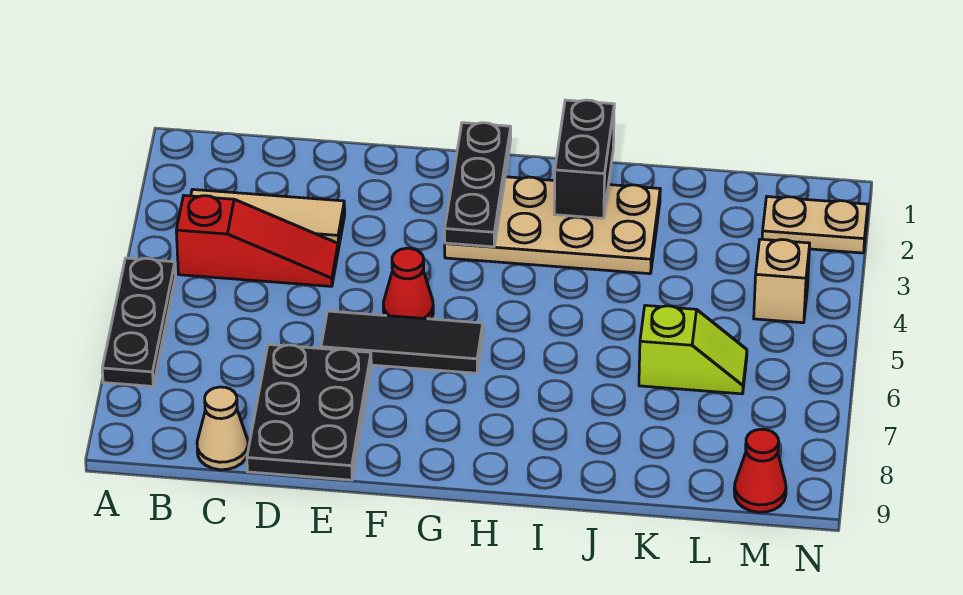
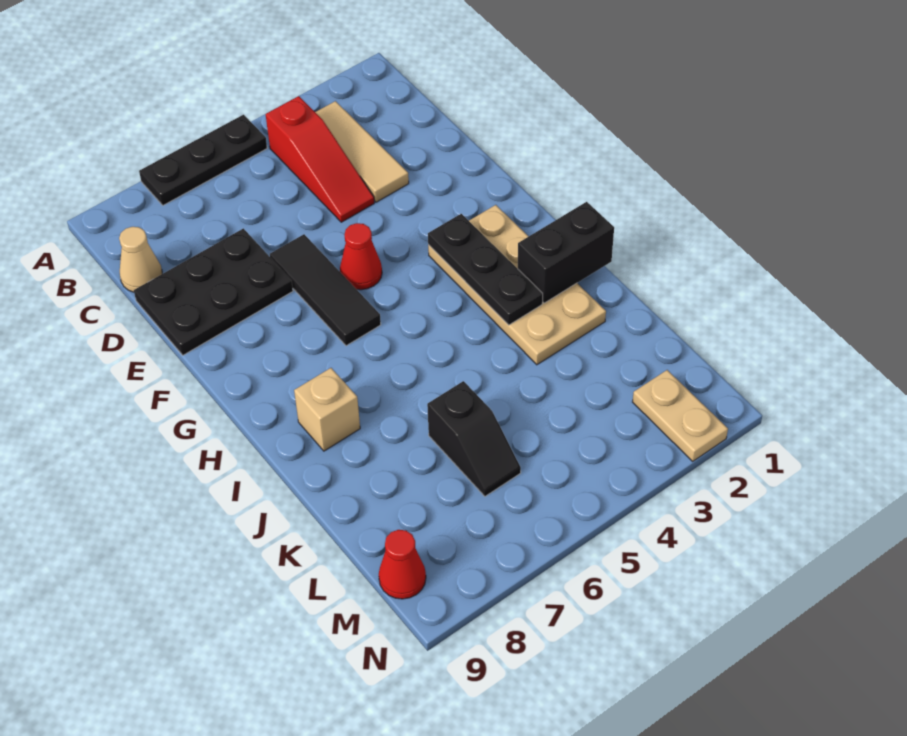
black 1x3 plate [445,123,511,247] -> black 1x3 plate turned to [428,214,543,325]
lime 1x2 slope [639,305,747,394] -> black 1x2 slope [427,381,521,496]
tan 1x1 brick [754,239,810,323] -> tan 1x1 brick moved to [294,368,360,451]

